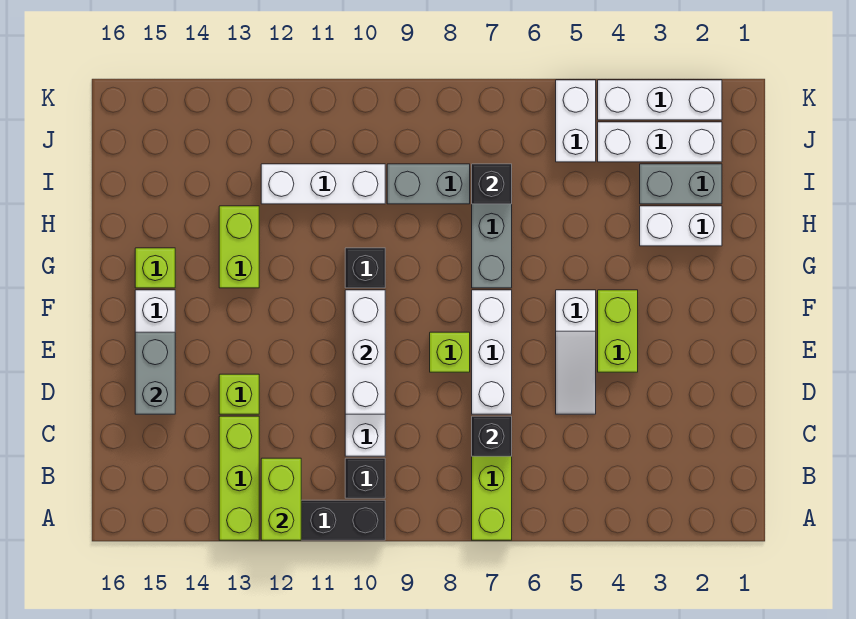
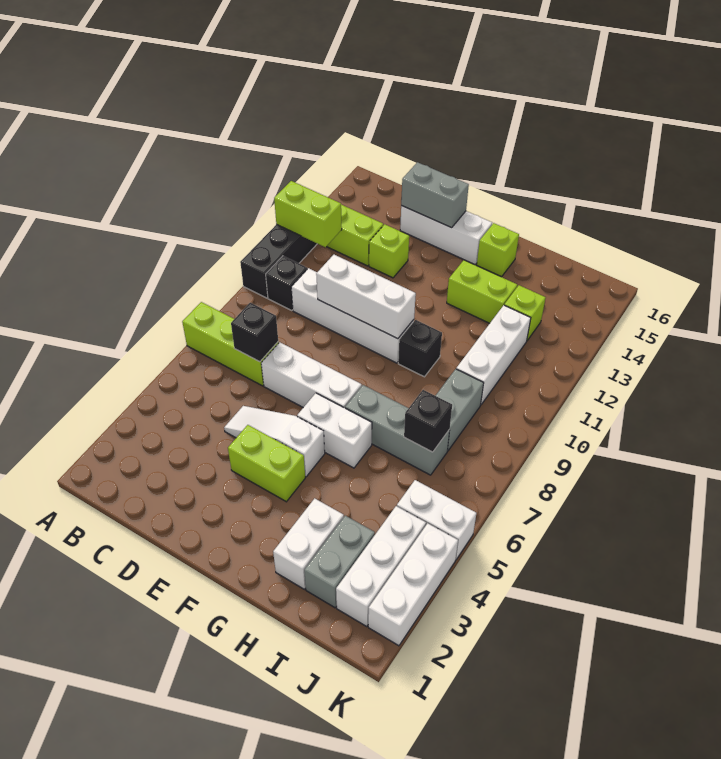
lime 1x1 brick [430,332,470,372] -> lime 1x1 brick moved to [504,285,546,340]
none -> white 1x2 brick [297,393,372,468]

